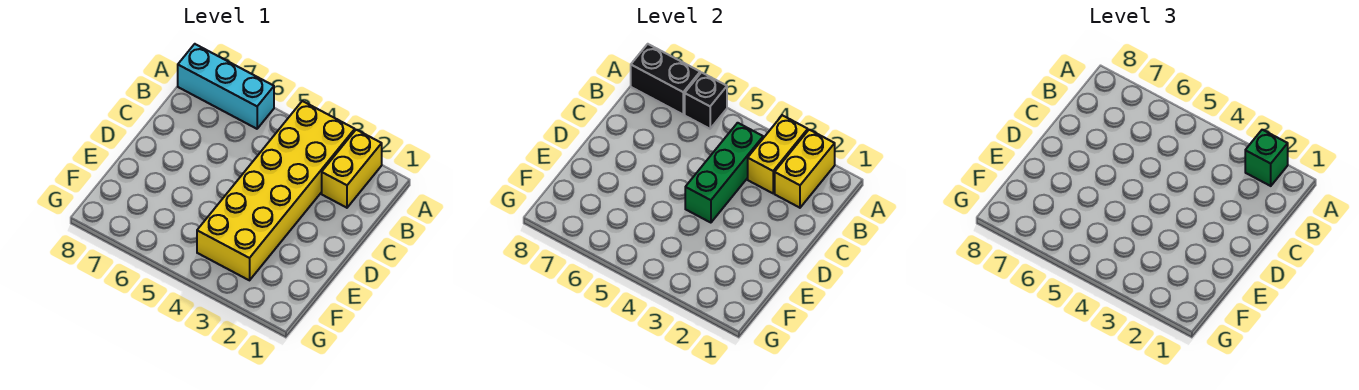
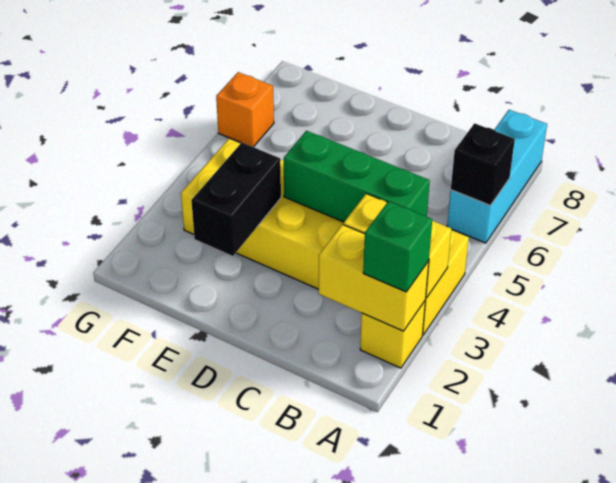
yellow 1x2 brick [322,130,382,208] -> yellow 1x1 brick [360,301,425,368]
black 1x2 brick [631,44,700,114] -> black 1x2 brick moved to [191,143,281,256]
none -> orange 1x1 brick [216,72,274,147]

